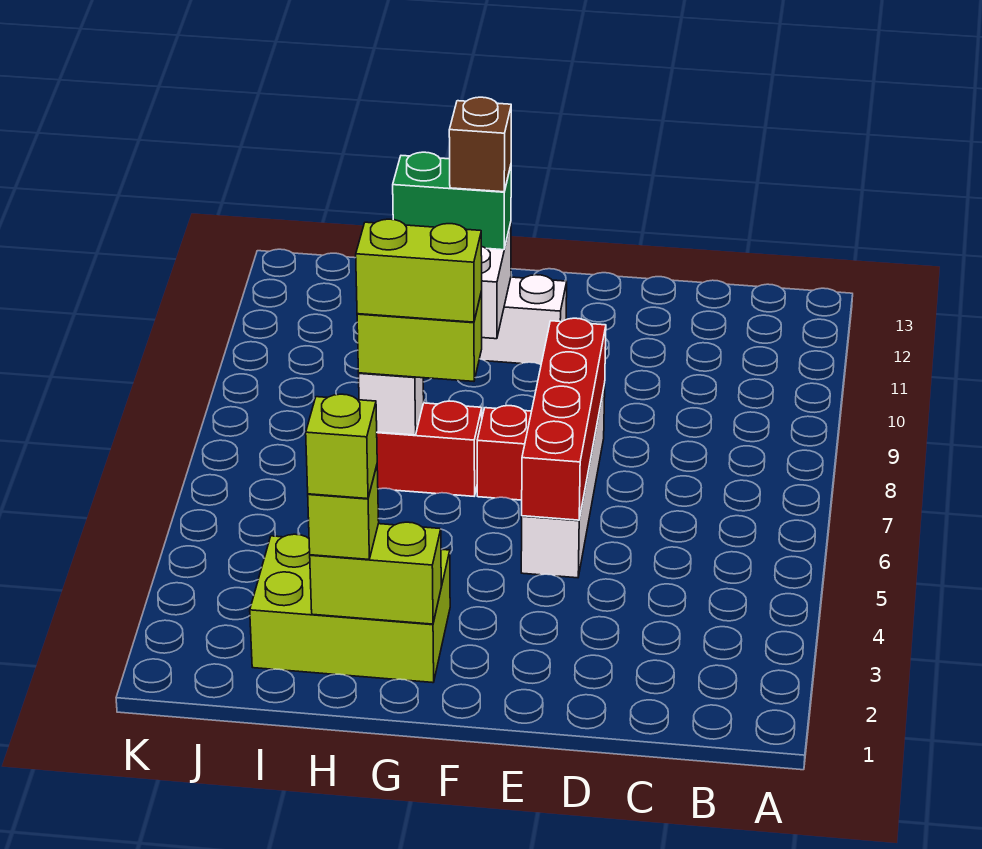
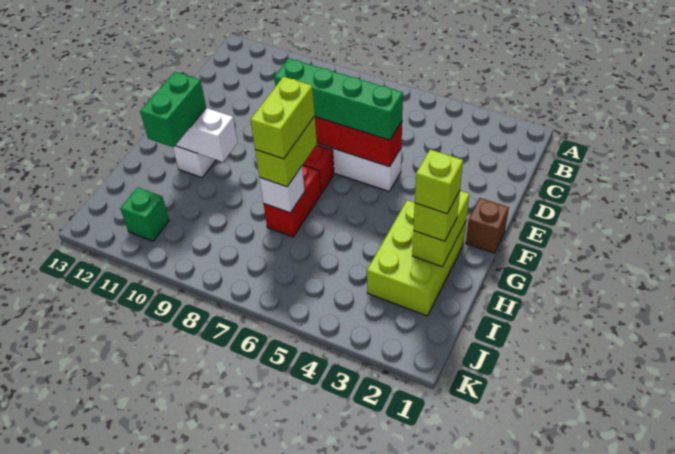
none -> green 1x4 brick [274,58,403,140]
brown 1x1 brick [449,97,511,192] -> brown 1x1 brick moved to [466,198,509,253]
none -> green 1x1 brick [120,187,169,241]

